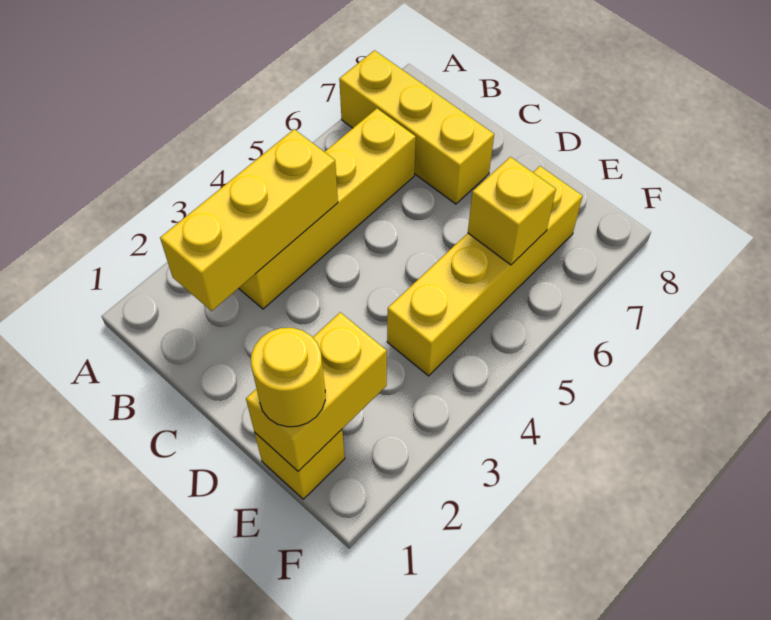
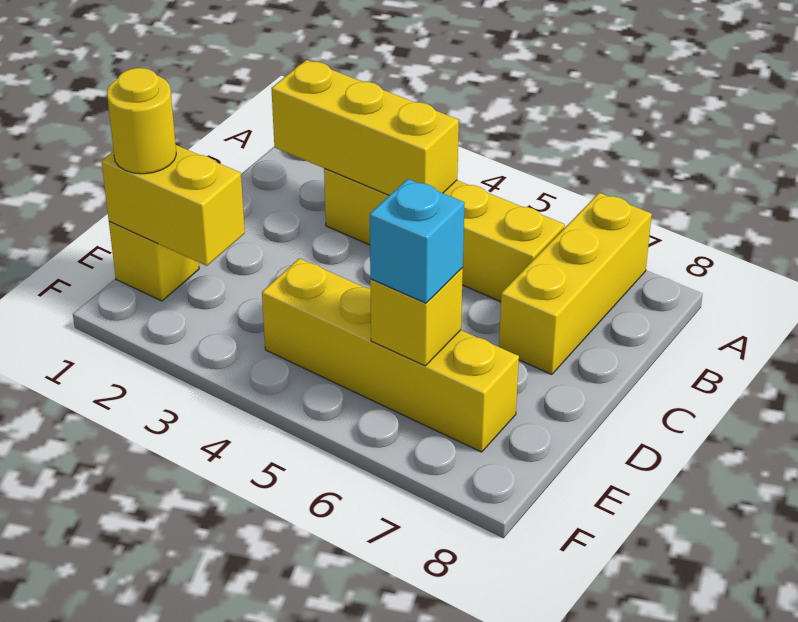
none -> cyan 1x1 brick [370,179,465,303]

